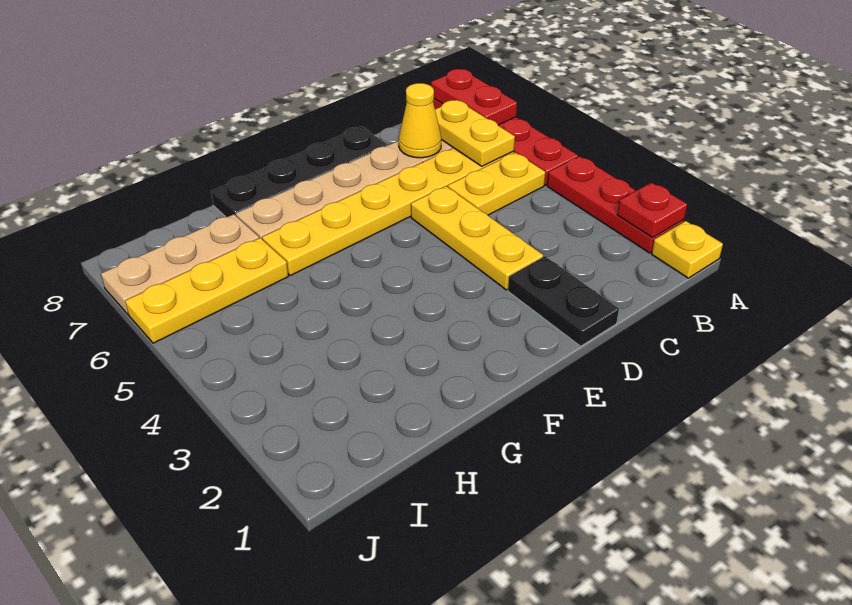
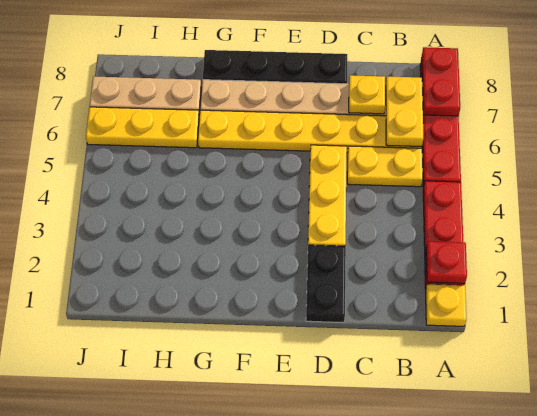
yellow 1x1 cone [399,83,441,158] -> yellow 1x1 plate [349,75,385,114]

